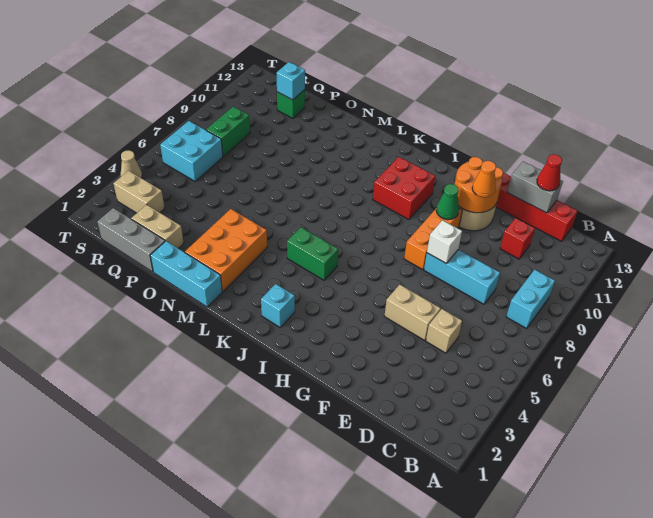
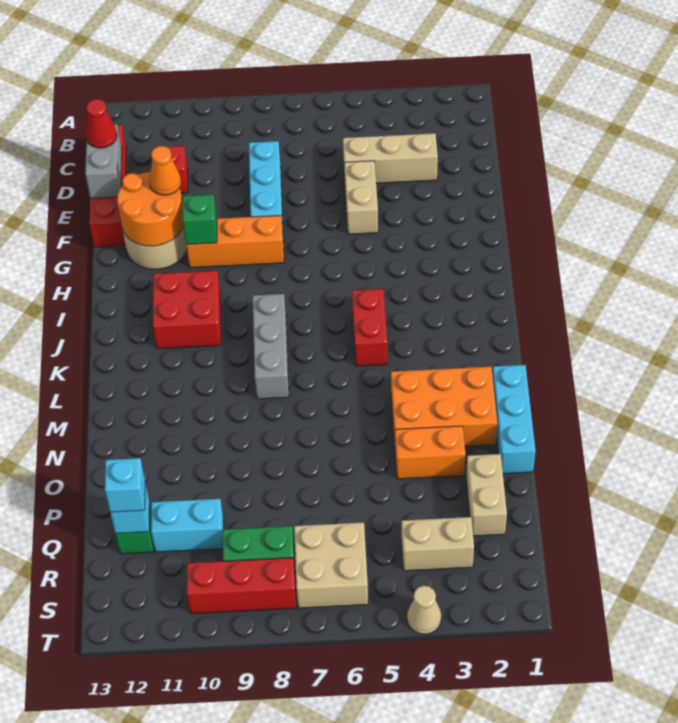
cyan 1x2 brick [506,270,555,328] -> cyan 1x2 brick moved to [151,499,224,552]
tan 1x1 brick [426,309,462,353] -> tan 1x3 brick [343,133,438,183]
white 1x1 brick [427,220,462,263] -> none
green 1x1 cone [436,184,459,220] -> green 1x1 brick [183,194,217,245]
cyan 1x1 brick [261,284,295,327] -> cyan 1x1 brick moved to [105,458,145,512]
green 1x2 brick [287,227,338,280] -> red 1x2 brick [352,289,387,366]
none -> orange 1x2 brick [395,426,465,479]
grey 1x3 brick [98,208,165,272] -> grey 1x3 brick moved to [253,294,289,399]
tan 1x2 brick [114,171,165,213] -> tan 1x2 brick turned to [401,517,474,571]
cyan 2x2 brick [160,121,223,181] -> tan 2x2 brick [294,522,368,608]
none -> red 1x3 brick [187,558,296,614]

